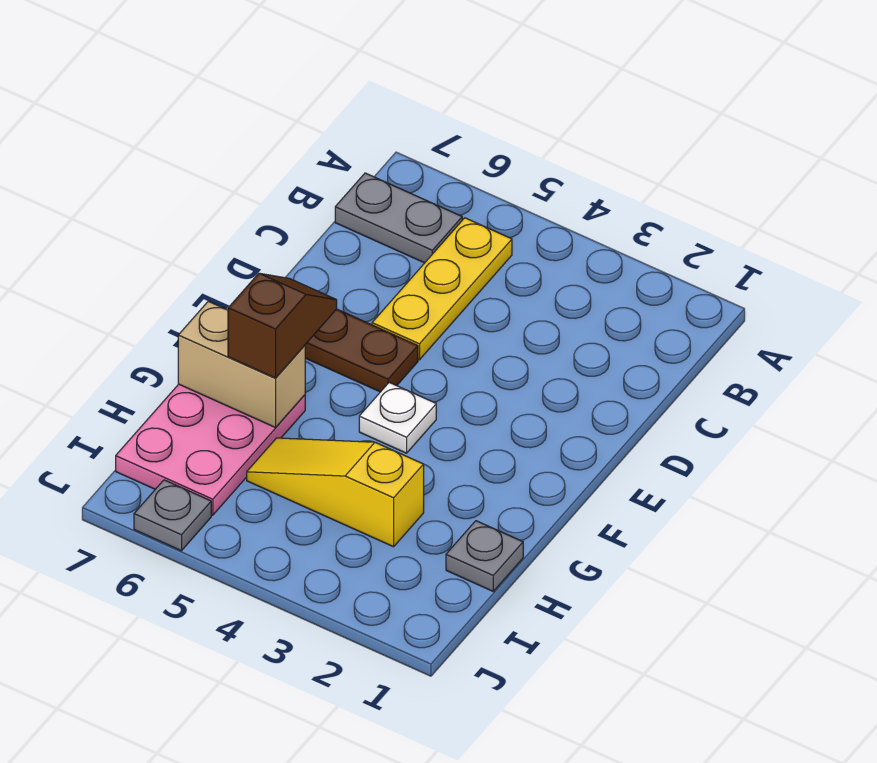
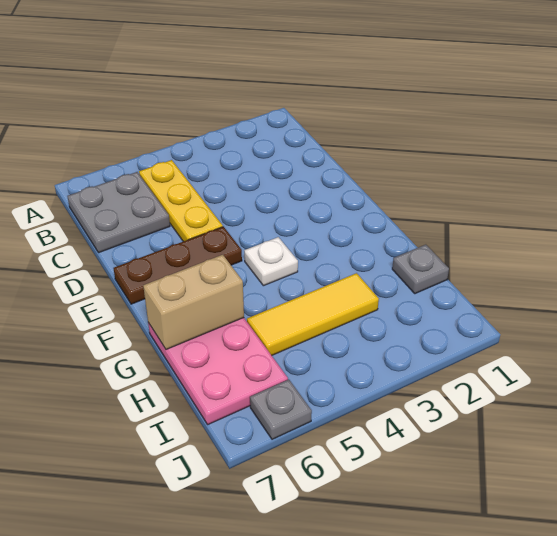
grey 1x2 plate [335,173,462,263] -> grey 2x2 plate [68,172,170,253]
brown 1x2 slope [228,273,337,378] -> none
yellow 1x3 slope [247,438,424,547] -> yellow 1x3 tile [247,273,379,355]

